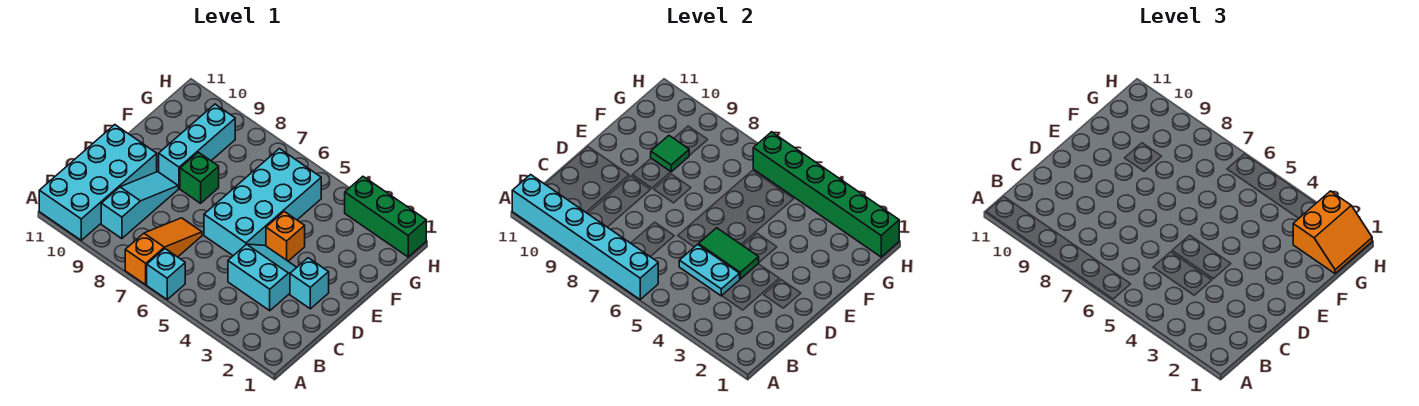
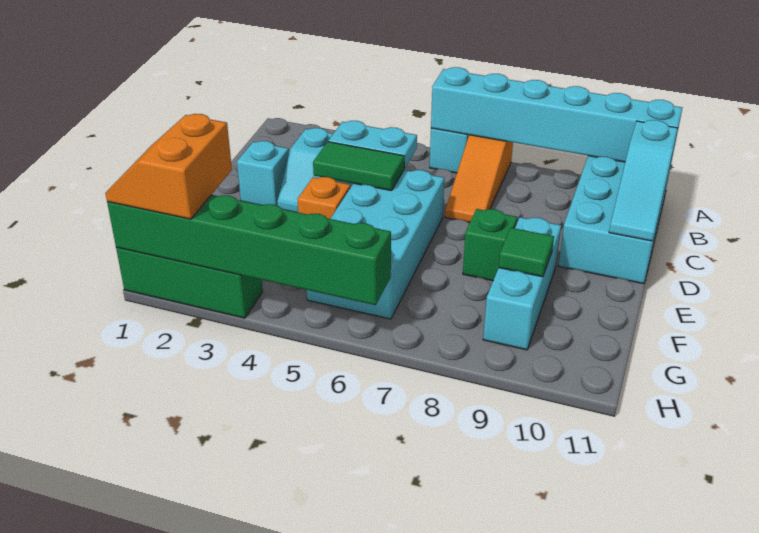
cyan 1x3 slope [101,172,178,239] -> cyan 1x3 slope moved to [609,120,678,241]

